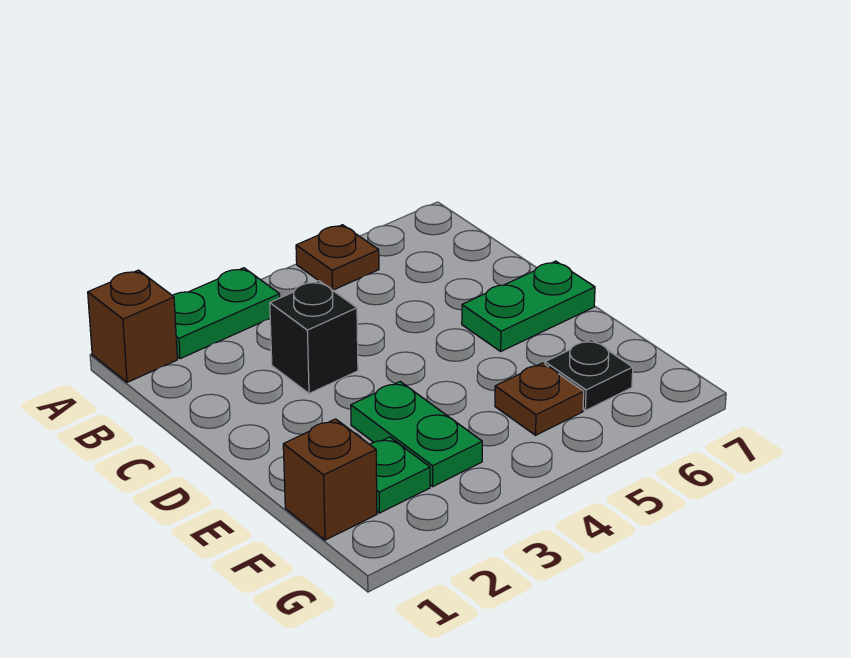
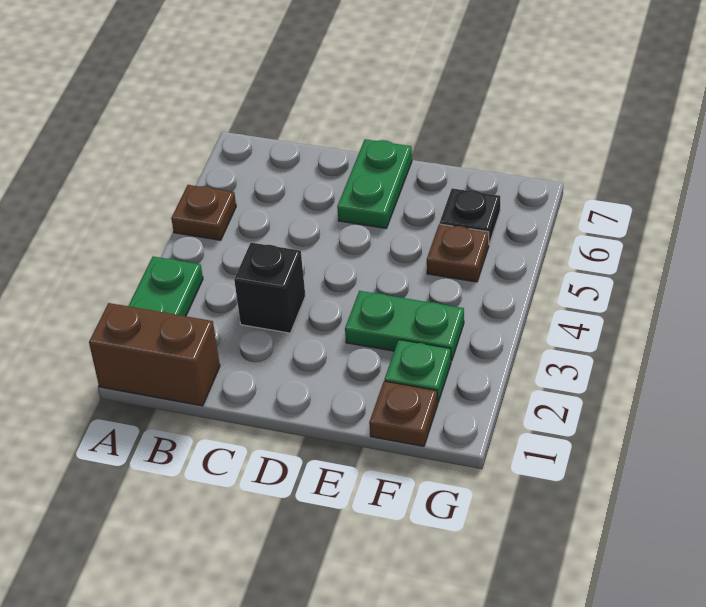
brown 1x1 brick [88,270,177,382] -> brown 1x2 brick [89,303,220,406]
brown 1x1 brick [283,419,377,540] -> brown 1x1 plate [369,381,438,446]

